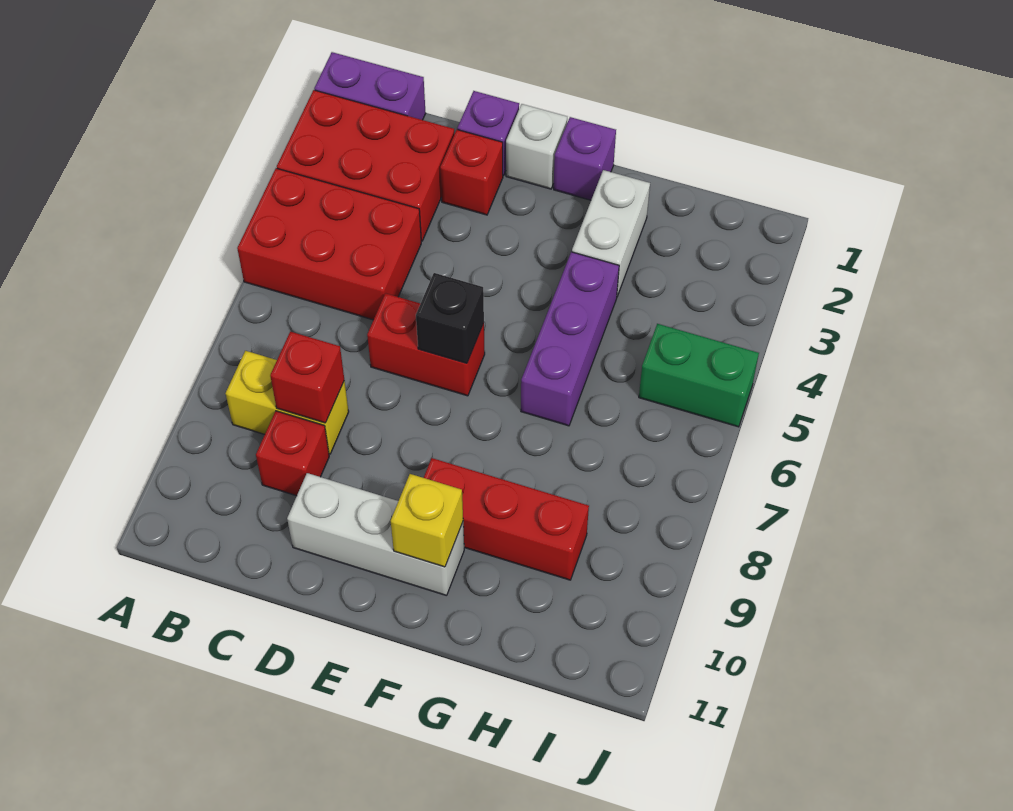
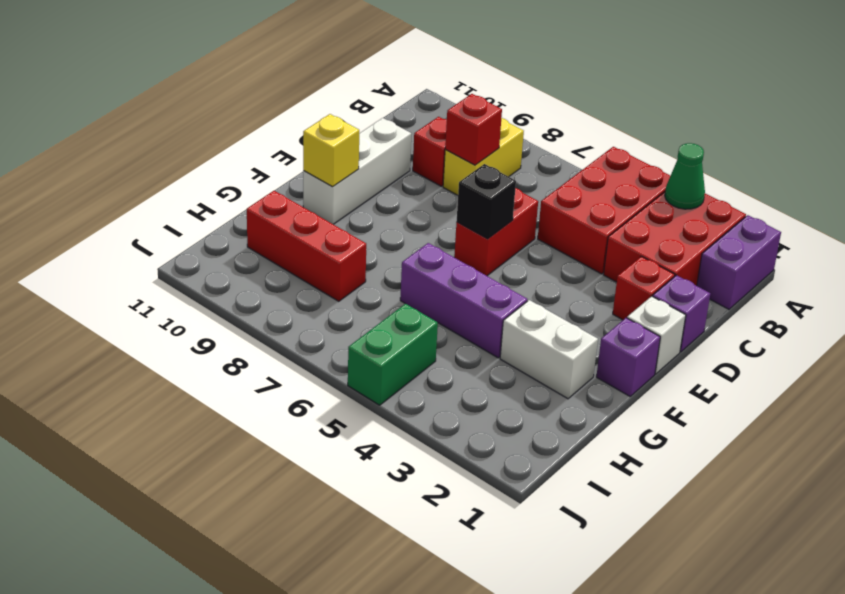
none -> green 1x1 cone [665,143,705,209]
red 1x3 brick [424,458,589,580] -> red 1x3 brick turned to [247,191,366,301]

